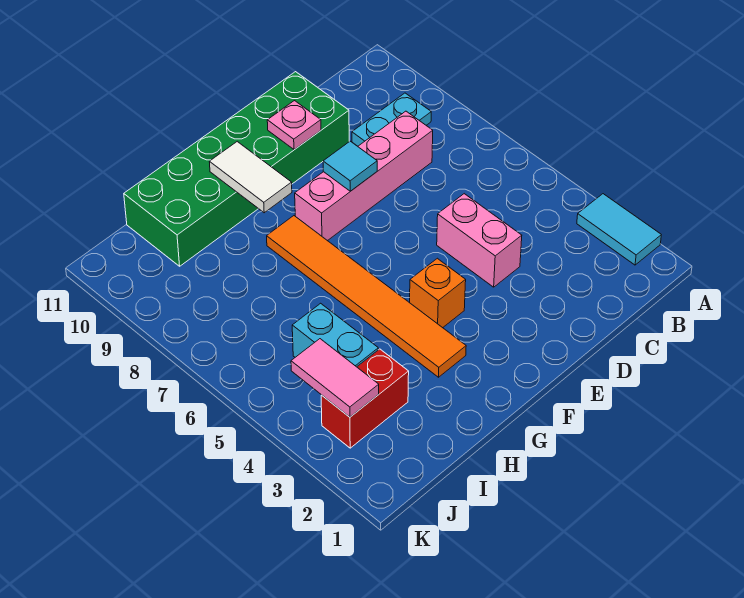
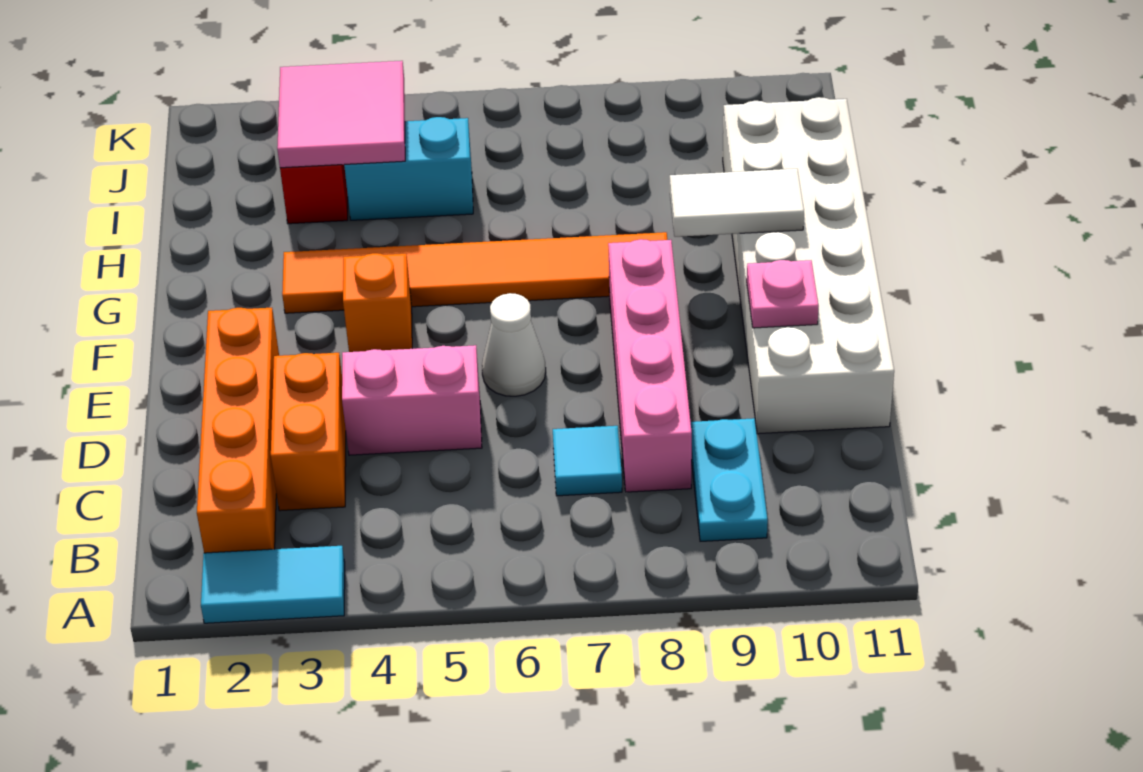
none -> orange 1x4 brick [197,308,279,553]
none -> orange 1x2 brick [271,353,346,511]
green 2x6 brick [124,72,349,266] -> white 2x6 brick [723,97,894,434]
none -> white 1x1 cone [482,293,546,396]
cyan 1x1 tile [323,141,377,191] -> cyan 1x1 tile moved to [553,426,622,496]
pink 1x2 tile [291,339,379,417] -> pink 2x2 tile [277,61,405,168]

